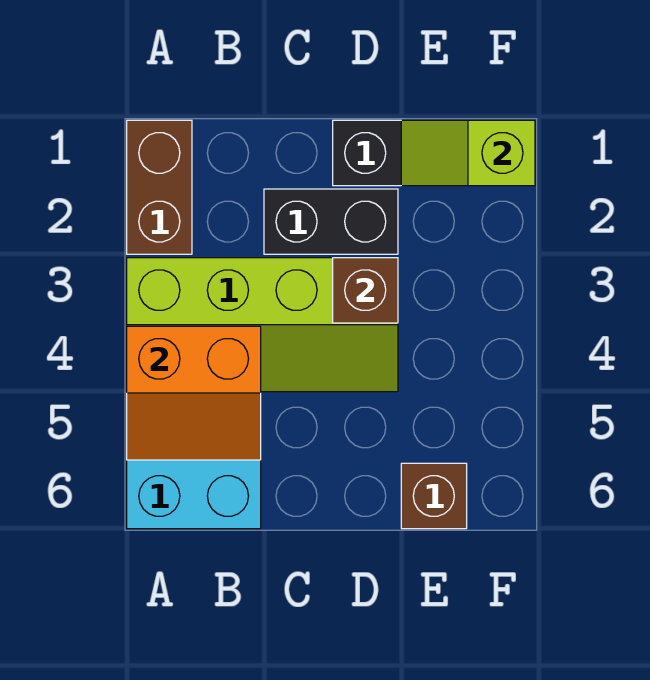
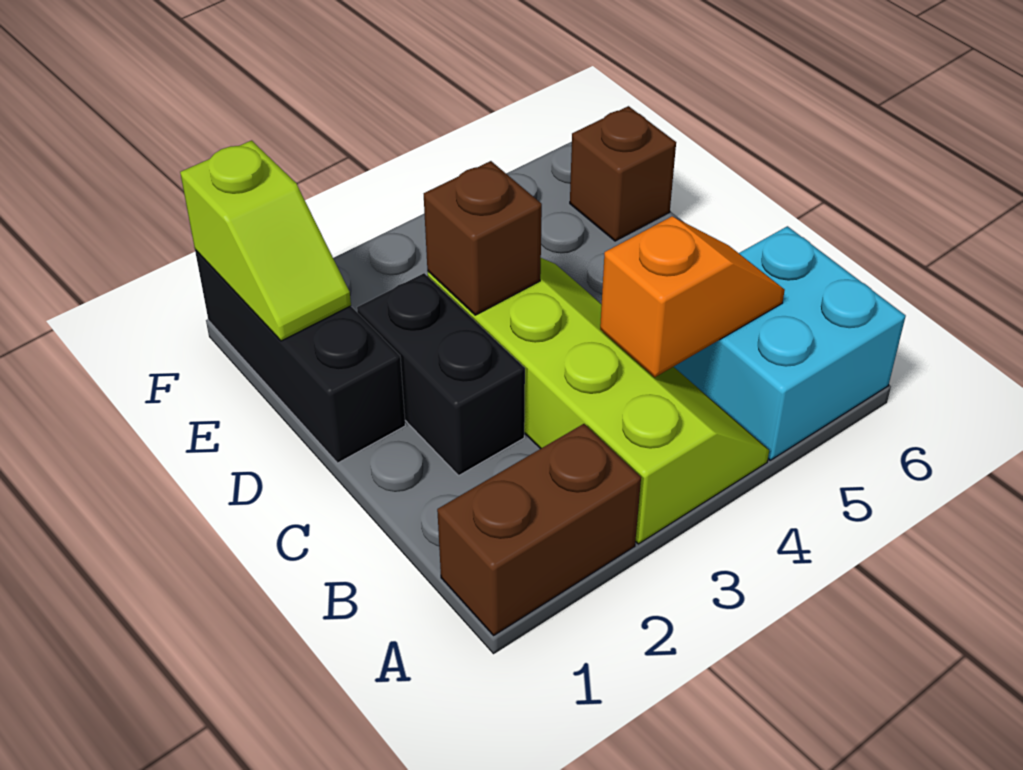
orange 2x2 slope [127,326,261,460] -> orange 1x2 slope [600,217,785,377]

